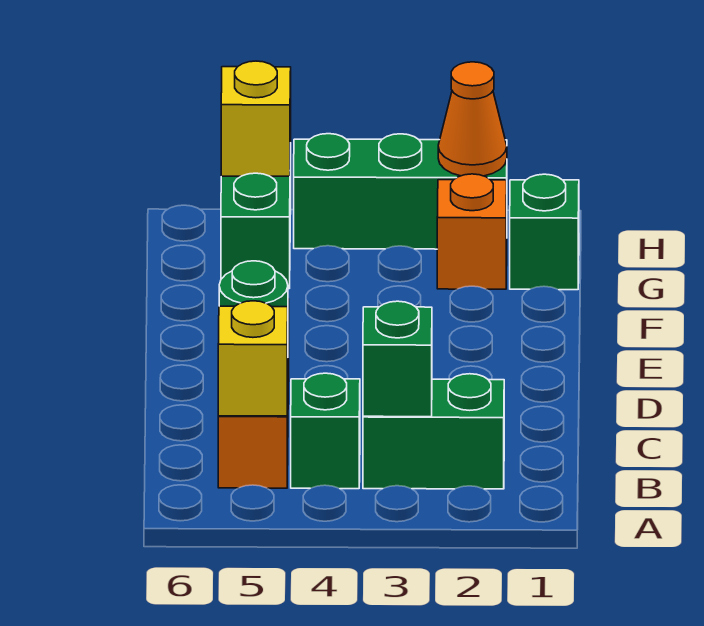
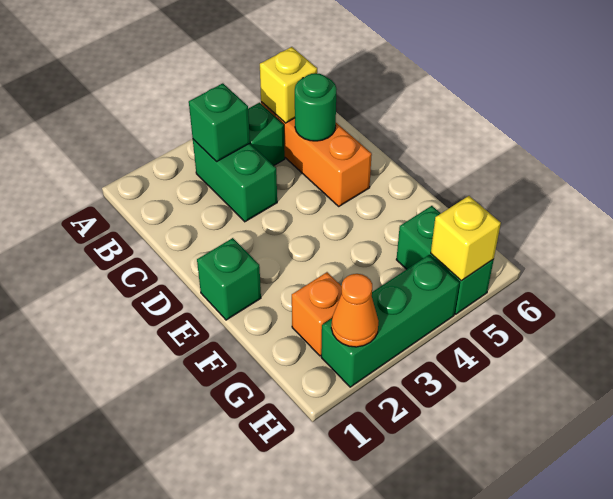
green 1x2 brick [363,374,504,489] -> green 1x2 brick turned to [193,139,277,222]
green 1x1 brick [510,174,579,290] -> green 1x1 brick moved to [197,238,261,320]

